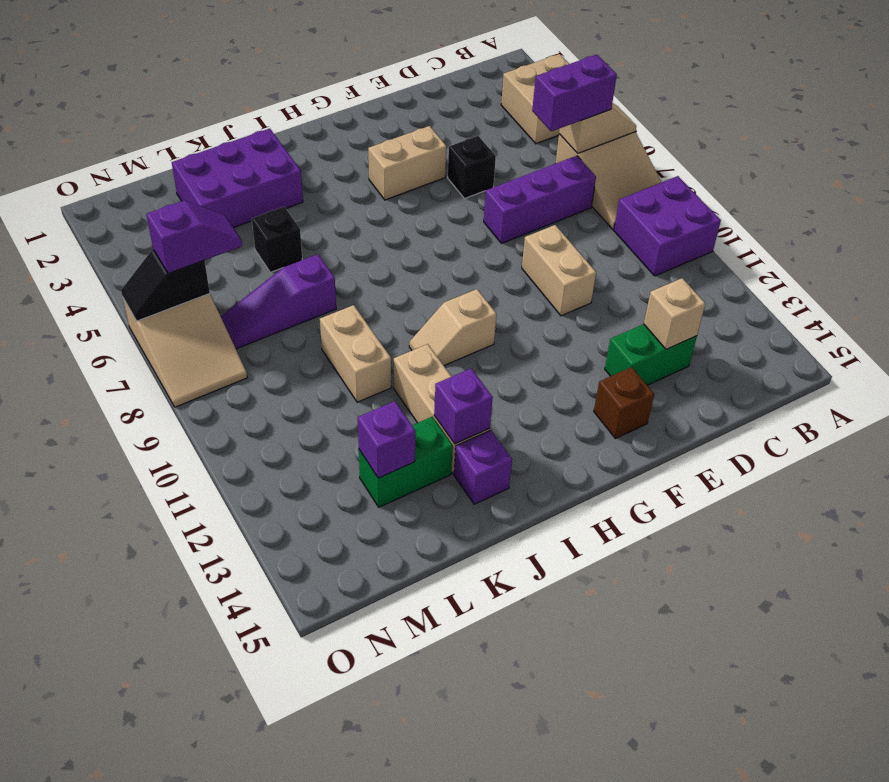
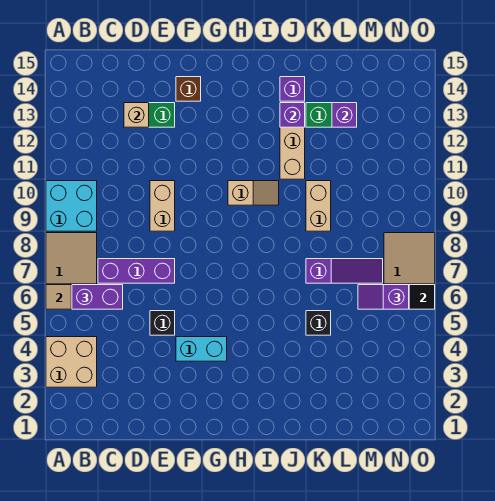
purple 2x2 brick [614,176,721,276] -> cyan 2x2 brick [46,181,97,231]
tan 1x2 brick [368,126,446,200] -> cyan 1x2 brick [176,337,227,361]
purple 2x3 brick [172,129,303,228] -> none

